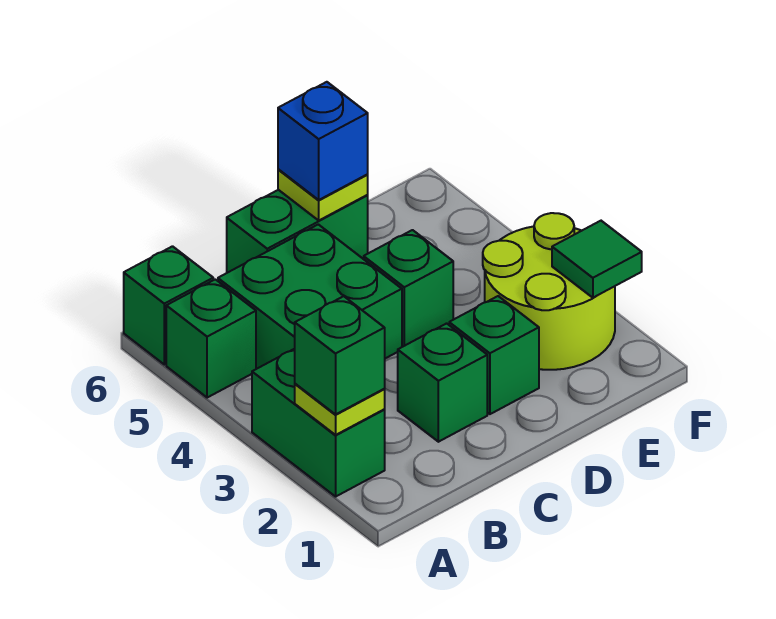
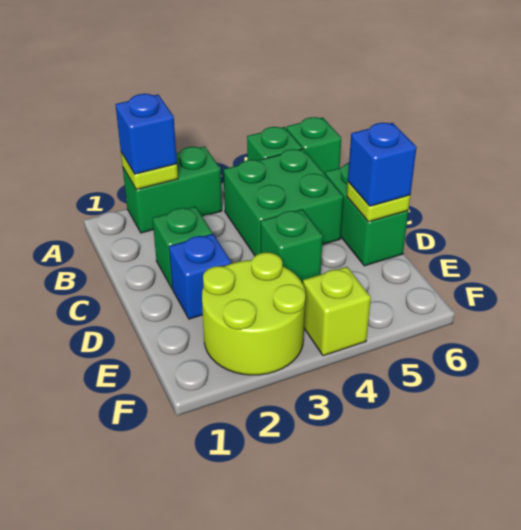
green 1x1 brick [295,296,385,414] -> blue 1x1 brick [116,94,177,174]
green 1x1 brick [449,296,539,414] -> blue 1x1 brick [169,234,231,319]
green 1x1 tile [552,221,642,298] -> none
none -> lime 1x1 brick [303,267,371,356]

